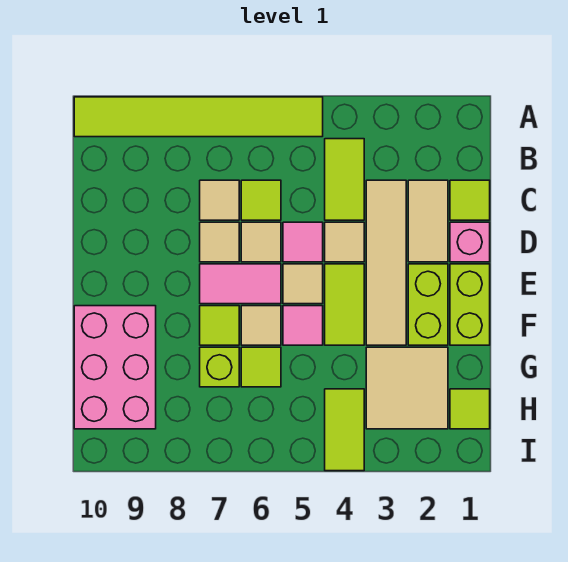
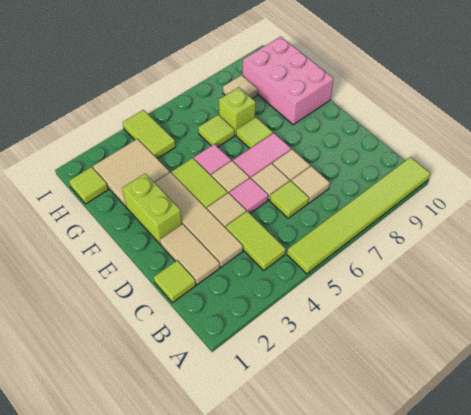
pink 1x1 brick [450,222,490,262] -> none
lime 1x2 brick [450,264,490,345] -> none
tan 1x1 tile [241,306,281,345] -> tan 1x1 tile moved to [223,75,258,99]

